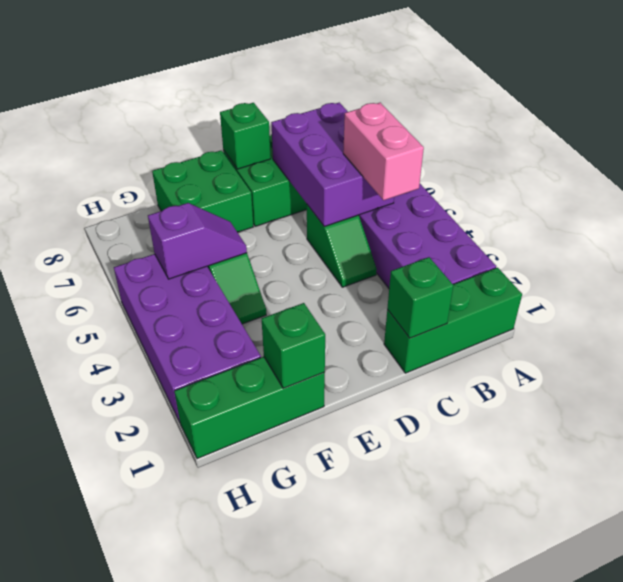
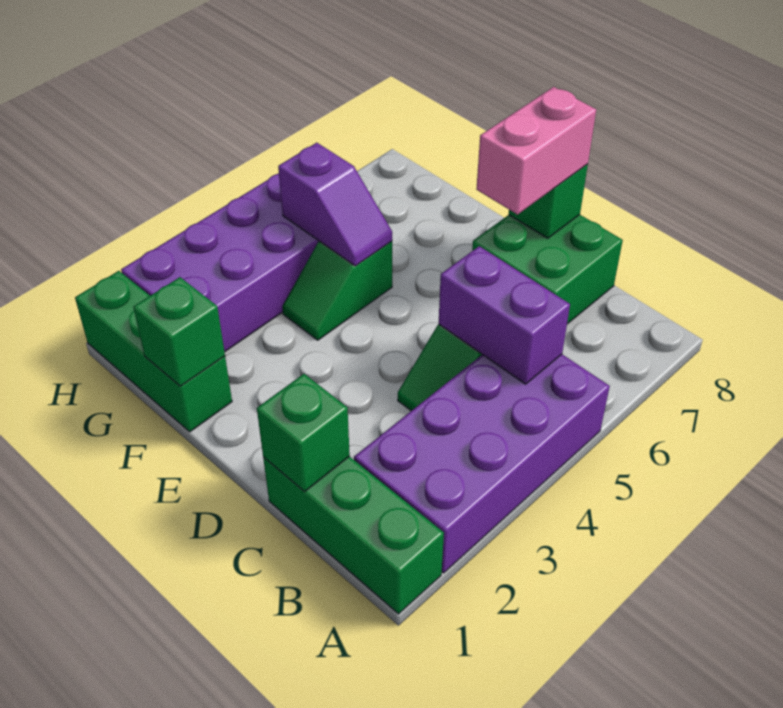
pink 1x2 brick [343,103,424,200] -> pink 1x2 brick moved to [476,87,596,214]
purple 2x3 brick [271,103,394,226] -> purple 1x2 brick [439,246,570,384]
green 2x2 brick [152,150,253,232] -> none

